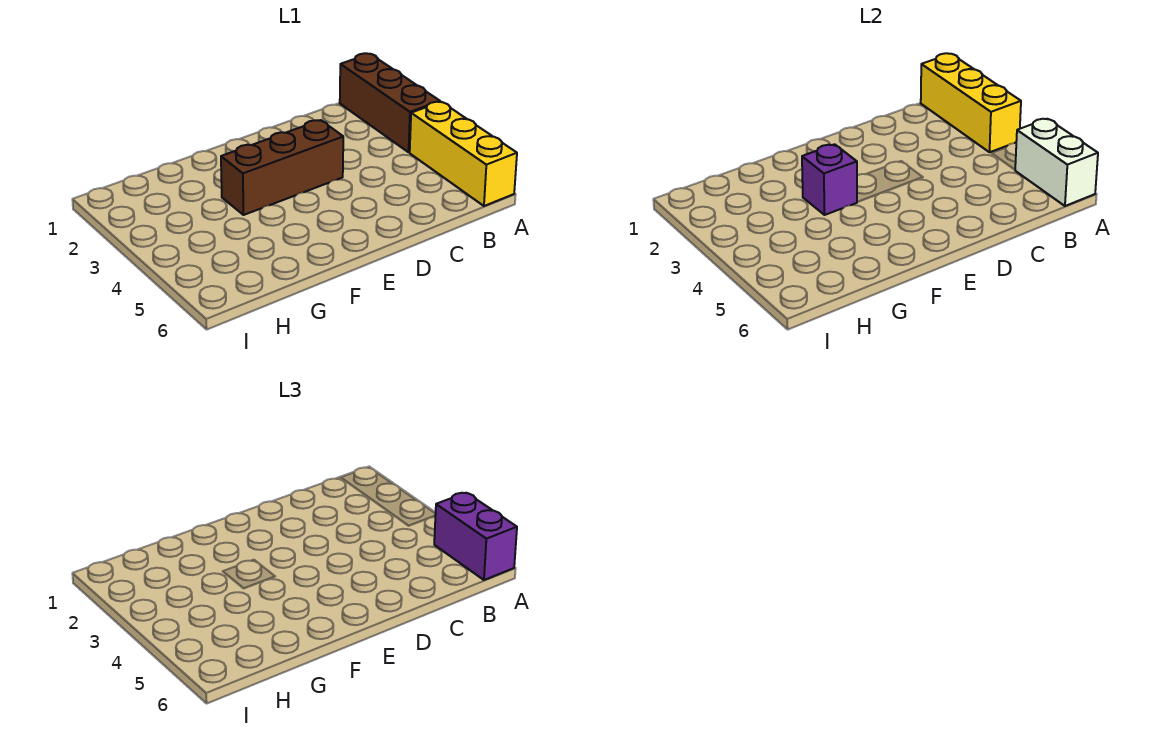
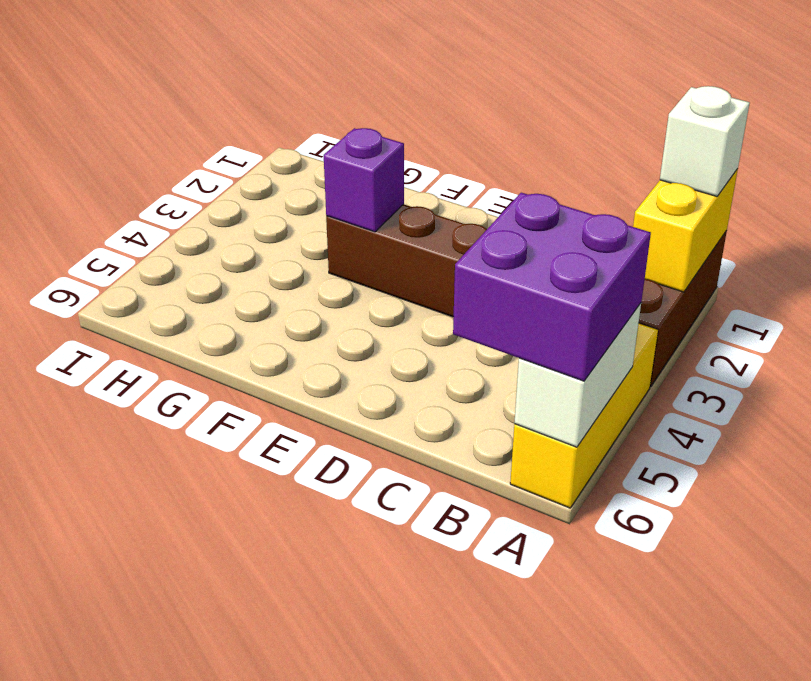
yellow 1x3 brick [921,53,1021,152] -> yellow 1x2 brick [633,169,738,292]
none -> white 1x1 brick [660,86,750,196]
purple 1x2 brick [434,493,517,580] -> purple 2x2 brick [453,193,651,381]

